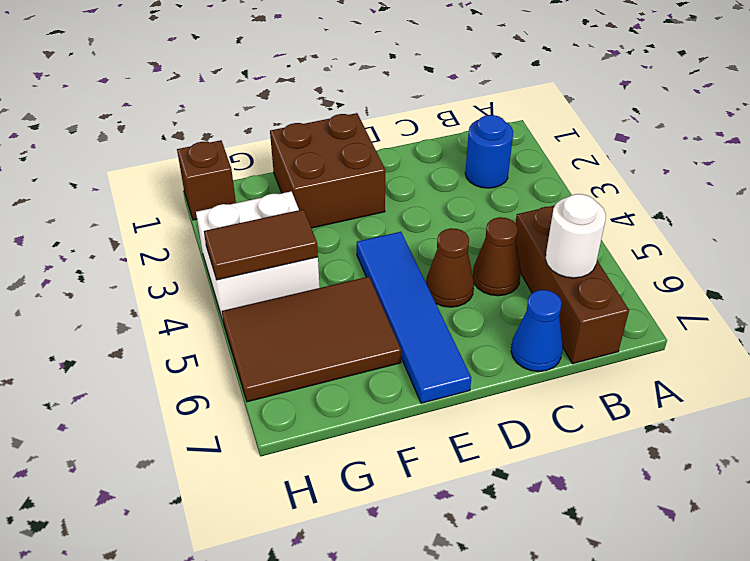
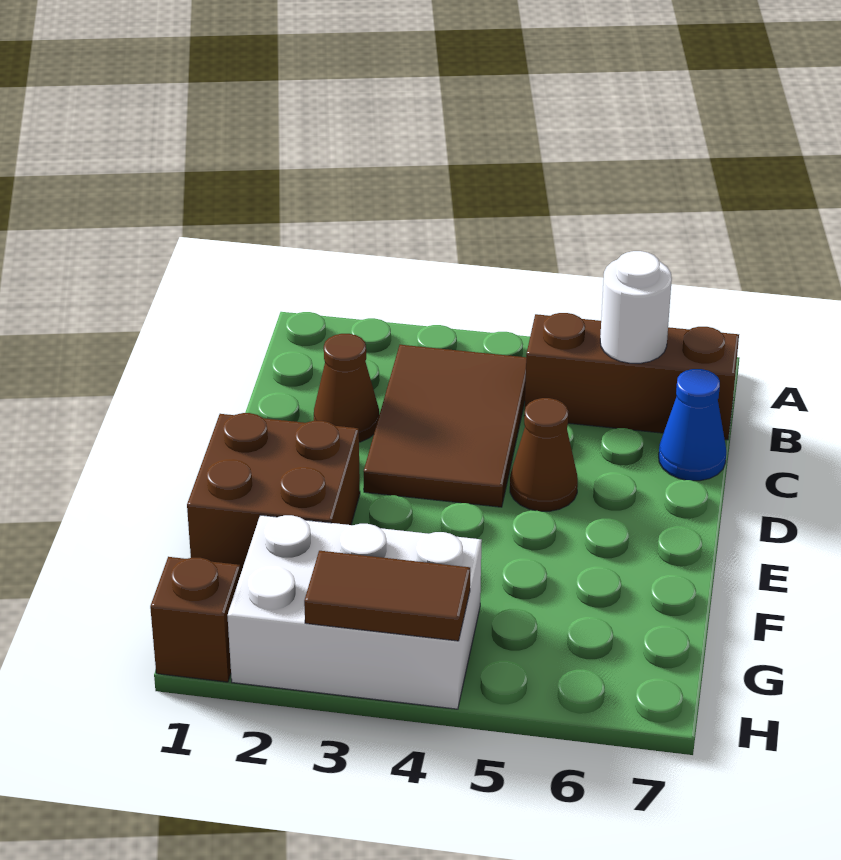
blue 1x1 round brick [465,115,513,188] -> none
brown 1x1 cone [473,217,521,296] -> brown 1x1 cone moved to [314,334,379,442]
blue 1x4 tile [357,232,471,403] -> none
brown 2x3 tile [222,277,401,402] -> brown 2x3 tile moved to [364,345,526,507]
white 2x2 brick [196,191,320,320] -> white 2x3 brick [227,515,482,709]
brown 1x2 tile [204,209,318,280] -> brown 1x2 tile turned to [304,551,470,641]

